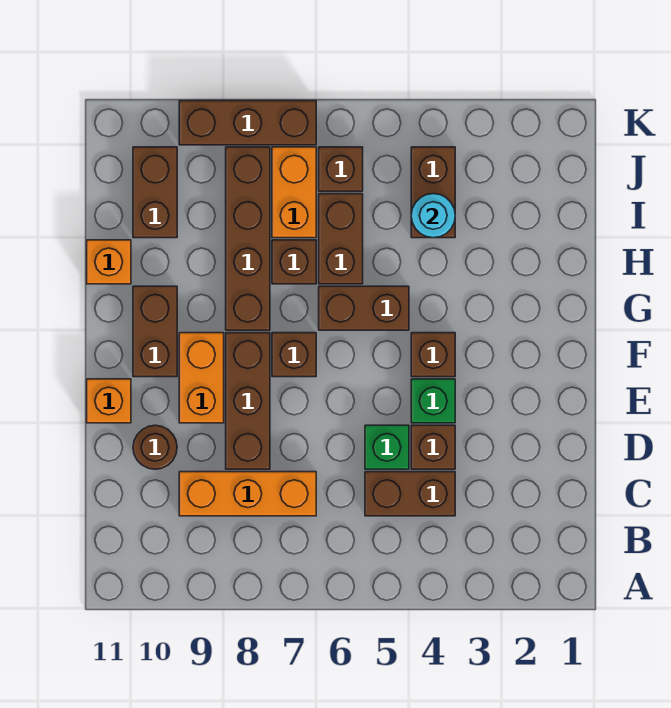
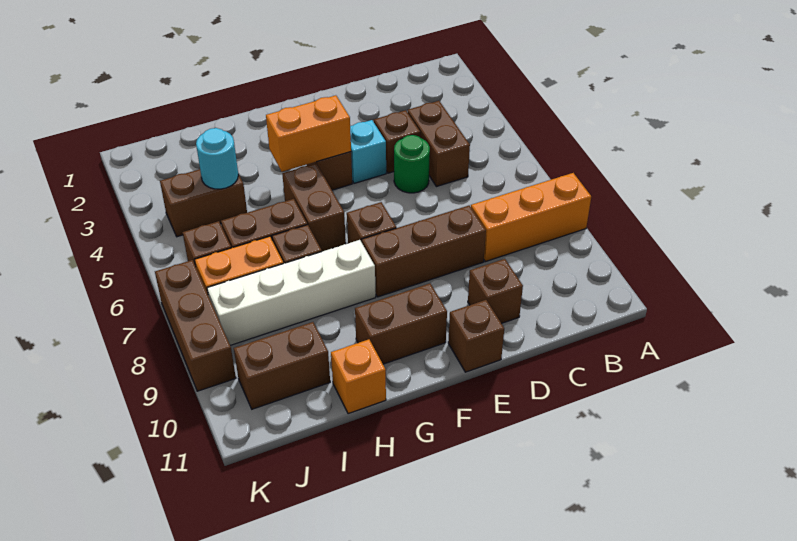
orange 1x3 brick [179,472,316,516] -> orange 1x3 brick turned to [471,173,591,262]
green 1x1 brick [365,425,409,469] -> green 1x1 round brick [394,135,430,193]
brown 1x1 round brick [133,425,177,469] -> brown 1x1 brick [468,259,523,323]
green 1x1 brick [411,379,455,423] -> cyan 1x1 brick [350,120,386,183]
orange 1x2 brick [179,333,224,423] -> orange 1x2 brick moved to [266,95,351,172]
orange 1x1 brick [87,379,131,423] -> brown 1x1 brick [448,300,504,372]
brown 1x4 brick [226,147,270,330] -> white 1x4 brick [207,240,376,345]

